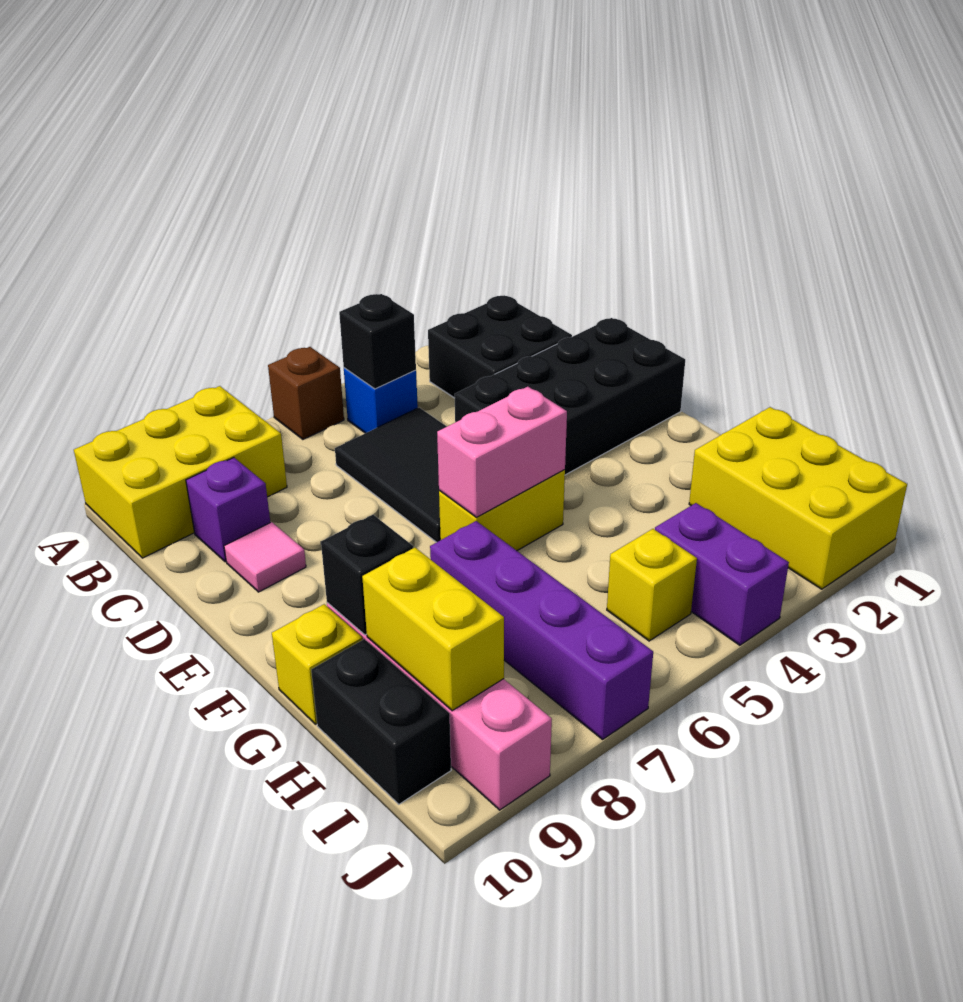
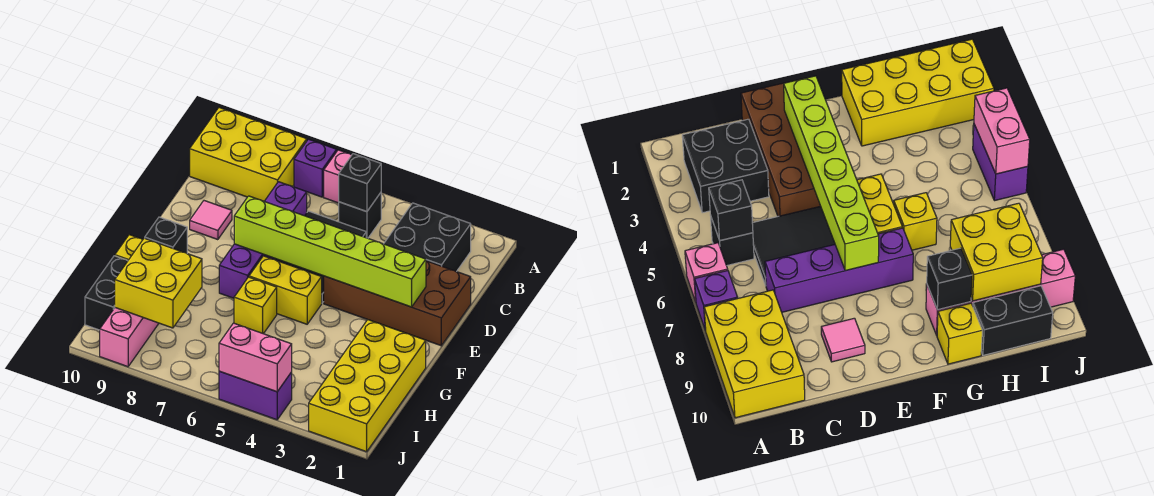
brown 1x1 brick [268,347,344,439] -> pink 1x1 brick [324,150,351,203]
blue 1x1 brick [344,368,418,433] -> black 1x1 brick [339,193,381,238]
purple 1x1 brick [186,458,270,562] -> purple 1x1 brick moved to [294,139,337,197]
black 2x4 brick [455,318,685,475] -> brown 2x4 brick [324,261,471,346]
none -> lime 1x6 brick [234,196,426,307]
pink 1x2 brick [437,387,567,517] -> pink 1x2 brick moved to [219,323,292,392]
purple 1x4 brick [430,521,653,739] -> purple 1x4 brick moved to [219,182,307,298]
yellow 2x3 brick [689,407,907,589] -> yellow 2x4 brick [309,320,426,452]
yellow 1x2 brick [362,548,504,711] -> yellow 2x2 brick [115,238,202,328]
purple 1x2 brick [655,503,789,645] -> purple 1x2 brick turned to [219,371,292,420]
yellow 1x1 brick [607,529,697,641] -> yellow 1x1 brick moved to [234,277,277,334]

